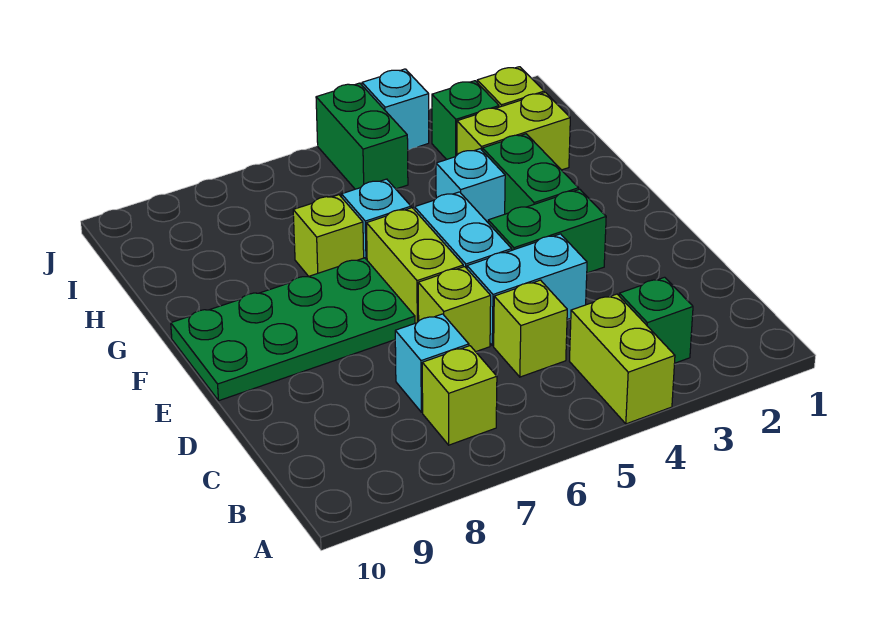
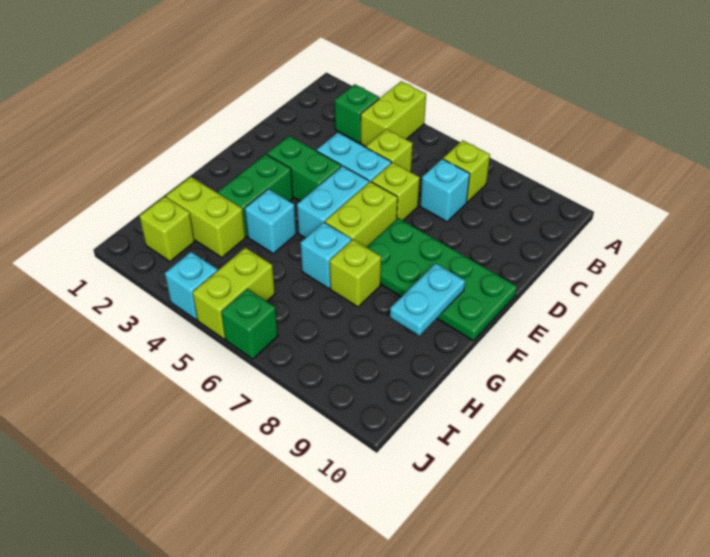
none -> cyan 1x2 plate [390,264,465,336]
green 1x1 brick [432,81,499,160] -> green 1x1 brick moved to [221,289,278,359]
green 1x2 brick [316,83,408,189] -> lime 1x2 brick [193,248,275,339]

